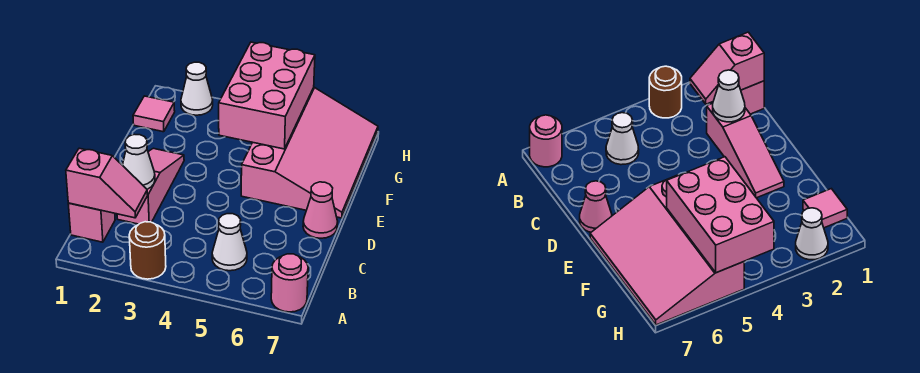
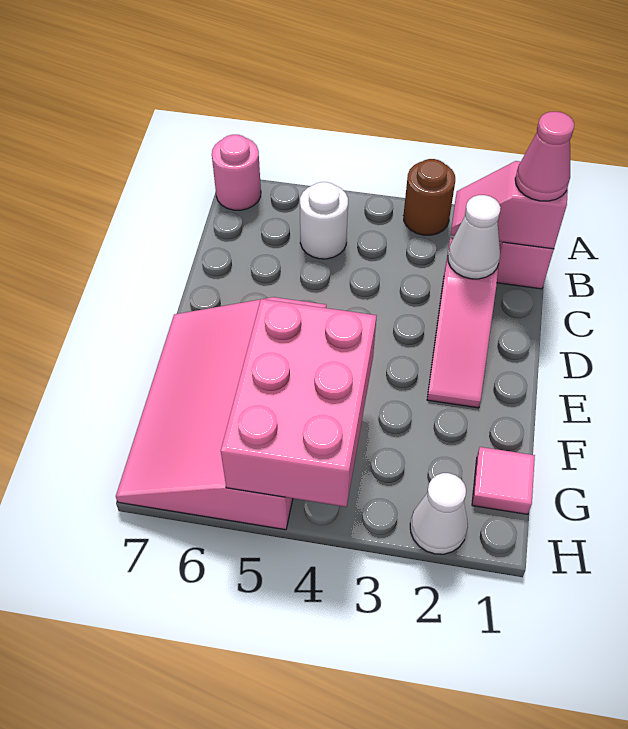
white 1x1 cone [212,214,247,271] -> white 1x1 round brick [300,182,348,259]
pink 1x1 cone [303,182,338,238] -> pink 1x1 cone moved to [515,112,574,201]

